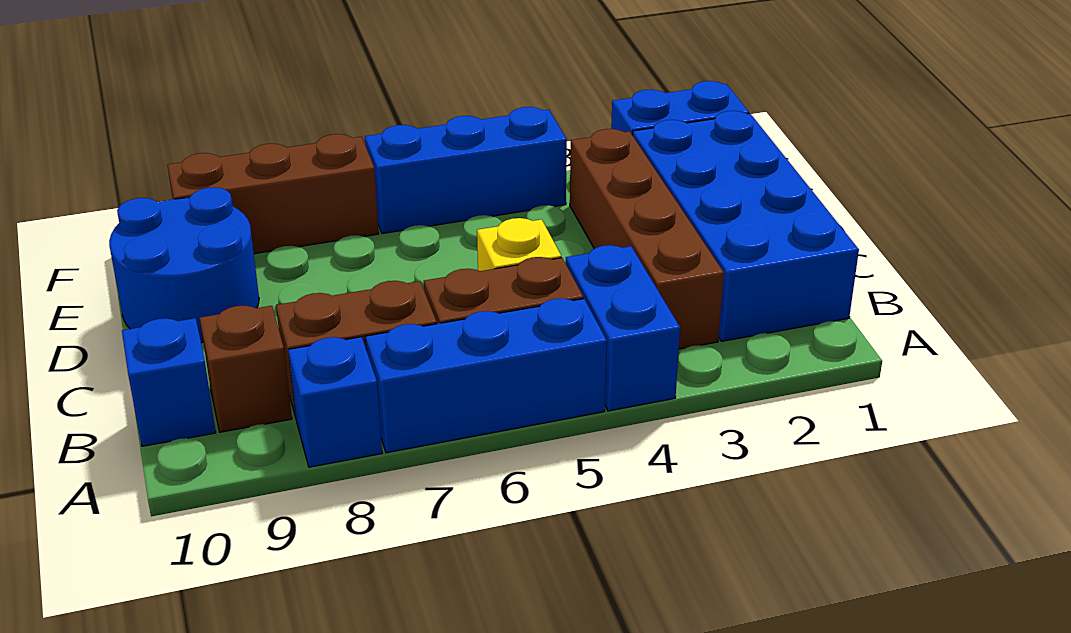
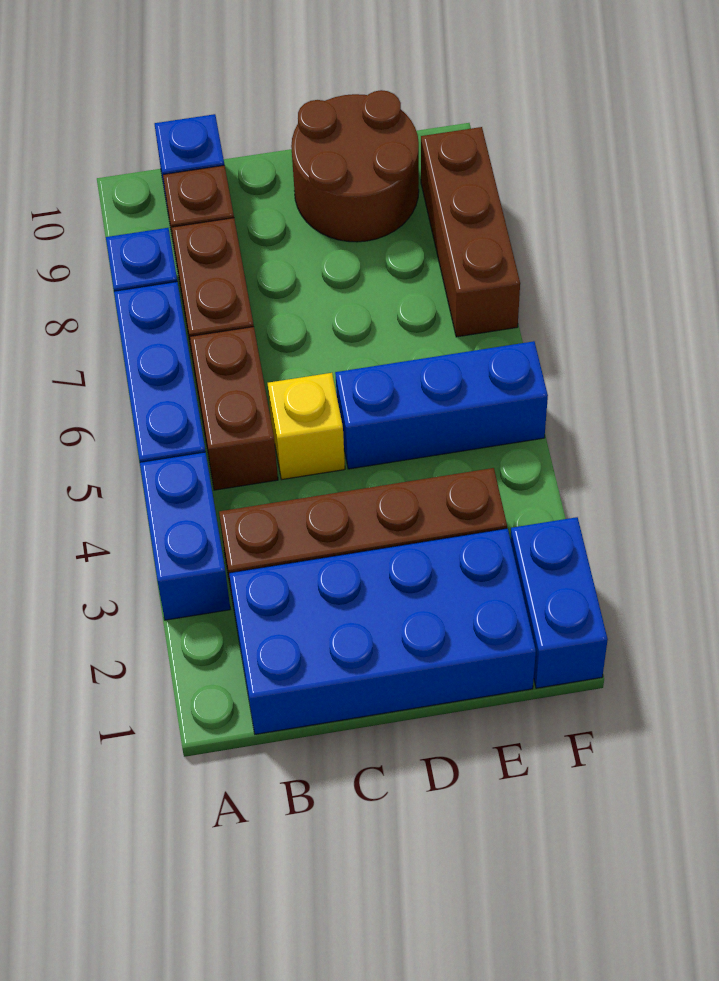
blue 1x2 brick [566,245,680,411] -> blue 1x2 brick turned to [140,452,230,620]
blue 2x2 round brick [109,187,259,343] -> brown 2x2 round brick [291,90,419,242]
blue 1x3 brick [365,107,567,234] -> blue 1x3 brick turned to [335,341,548,469]

